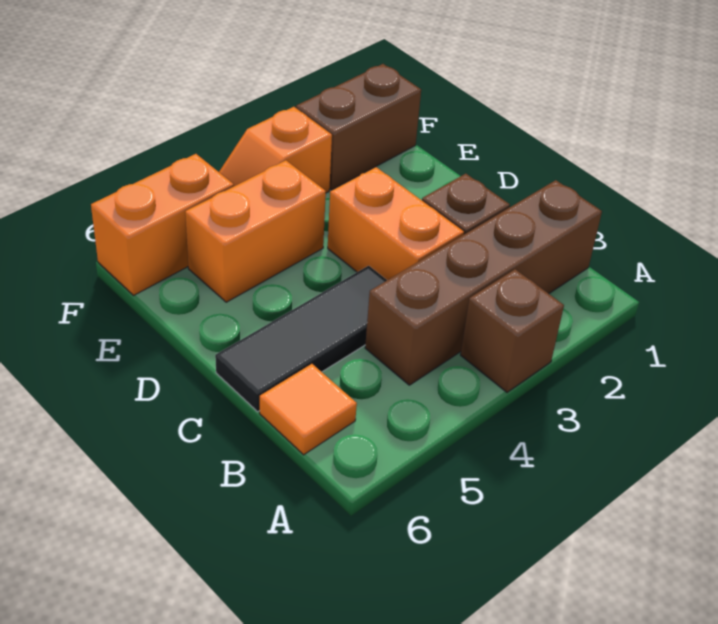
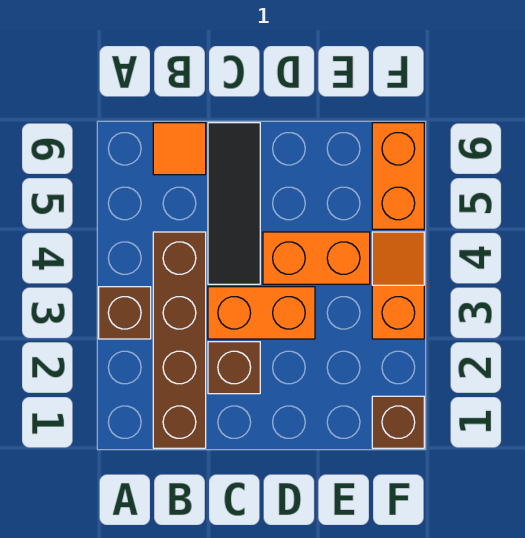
orange 1x2 brick [185,160,326,302] -> orange 1x2 brick turned to [263,232,370,284]
brown 1x2 brick [296,64,421,190] -> brown 1x1 brick [372,396,424,448]

